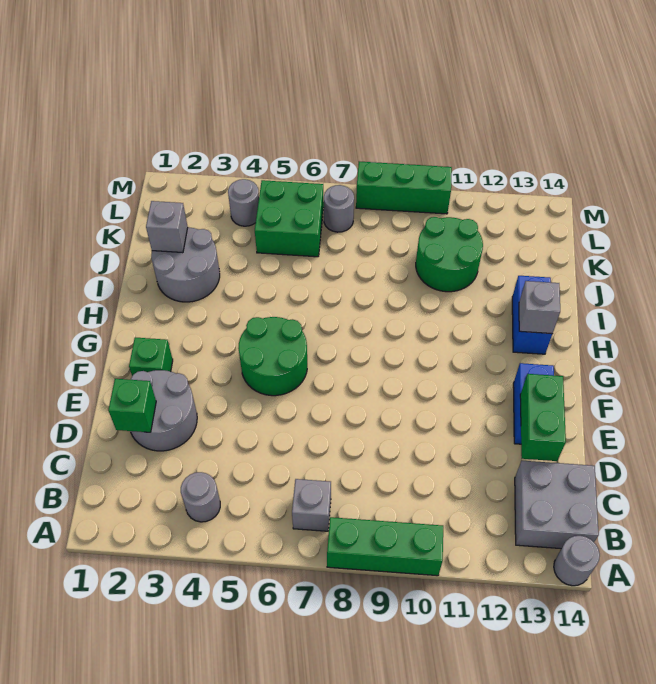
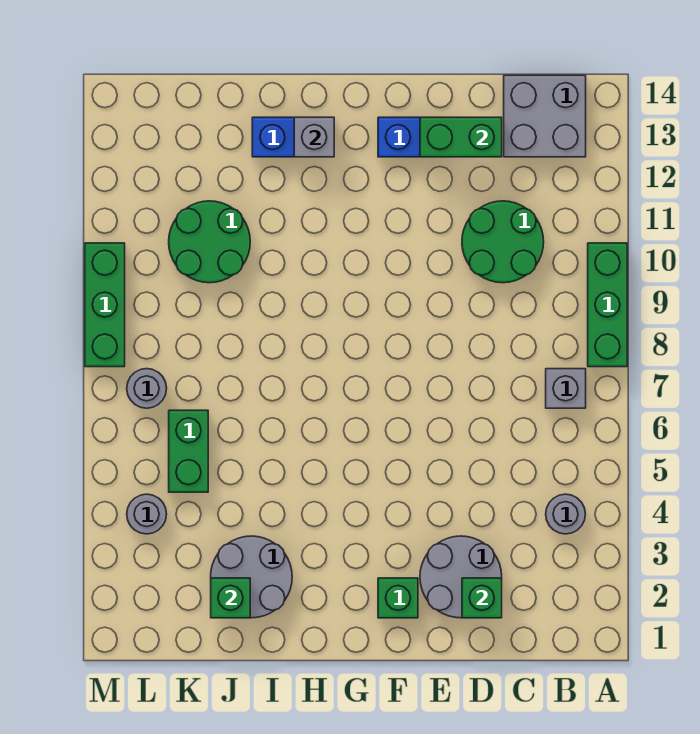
grey 1x1 round brick [554,536,600,586] -> none
green 2x2 round brick [238,317,307,396] -> green 2x2 round brick moved to [462,201,544,283]
grey 1x1 brick [146,201,188,253] -> green 1x1 brick [211,578,250,618]
green 2x2 brick [255,180,324,257] -> green 1x2 brick [169,410,208,492]

